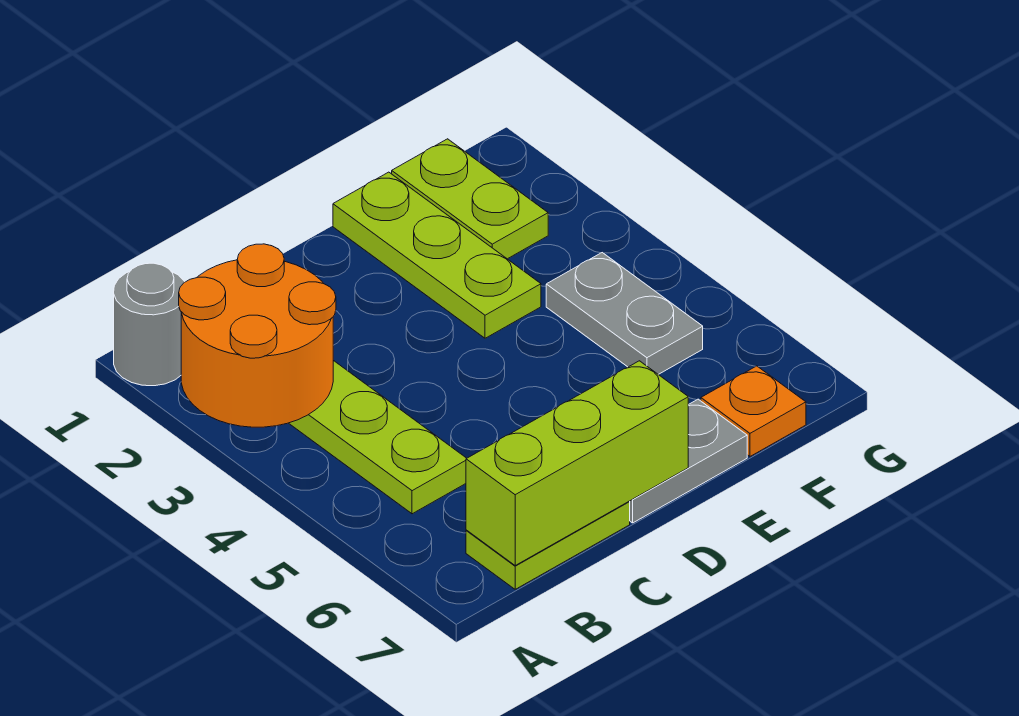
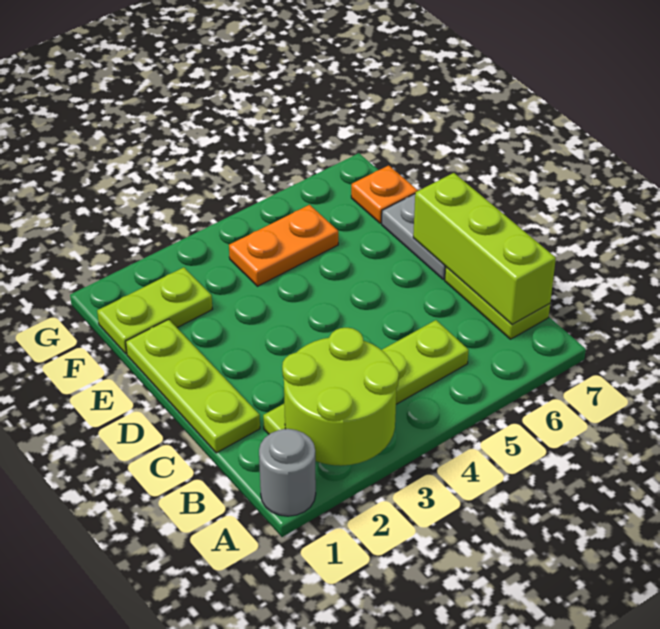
orange 2x2 round brick [179,244,336,427] -> lime 2x2 round brick [282,328,399,466]
lime 1x3 plate [333,172,541,338] -> lime 1x3 plate turned to [126,319,260,453]
grey 1x2 plate [546,253,703,374] -> orange 1x2 plate [229,205,338,286]

